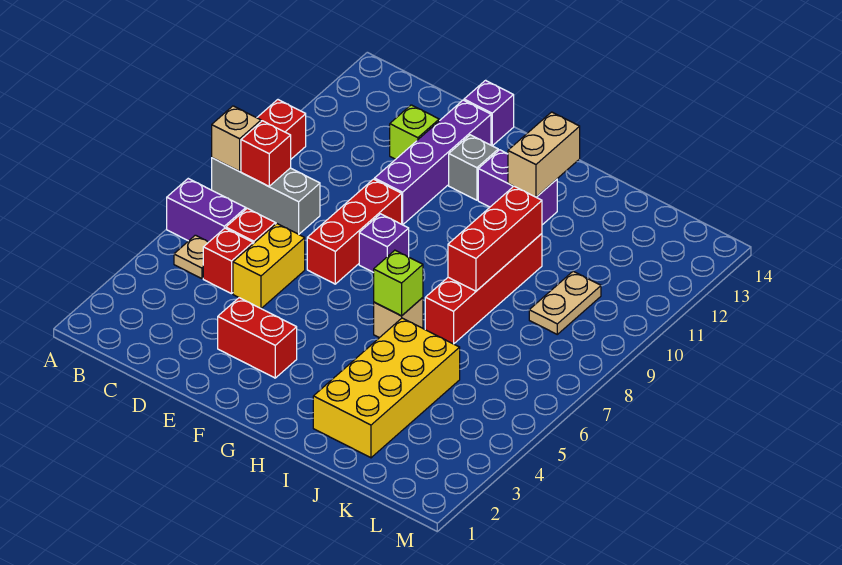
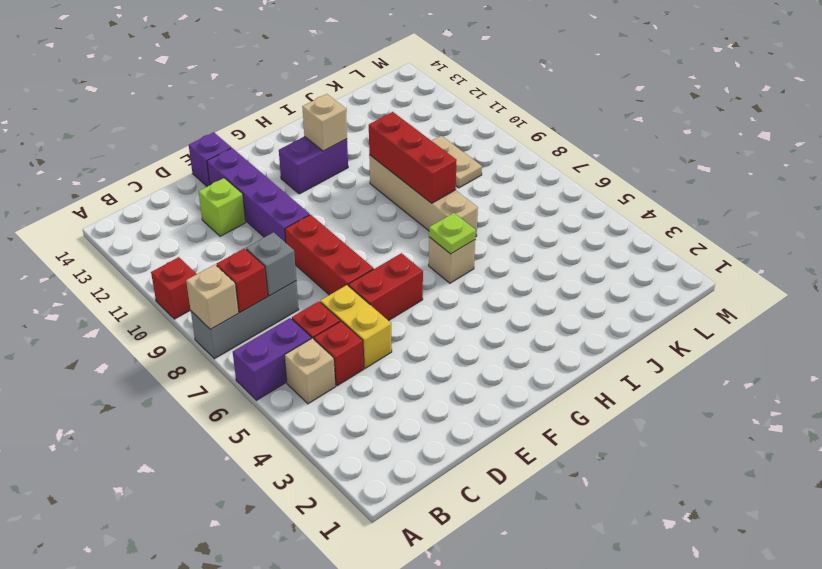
tan 1x1 plate [174,235,208,279] -> tan 1x1 brick [284,338,335,404]
red 1x2 brick [218,298,297,378] -> red 1x2 brick moved to [348,253,423,321]
purple 1x1 brick [359,214,409,273] -> none
grey 1x1 brick [449,135,498,200] -> grey 1x1 brick moved to [246,232,296,296]
lime 1x1 brick [374,250,423,316] -> lime 1x1 plate [429,213,476,254]
tan 1x2 brick [508,112,580,197] -> tan 1x1 brick [302,94,347,151]
yellow 2x4 brick [313,318,460,458] -> none
red 1x4 brick [425,234,542,344] -> tan 1x4 brick [369,155,478,237]

